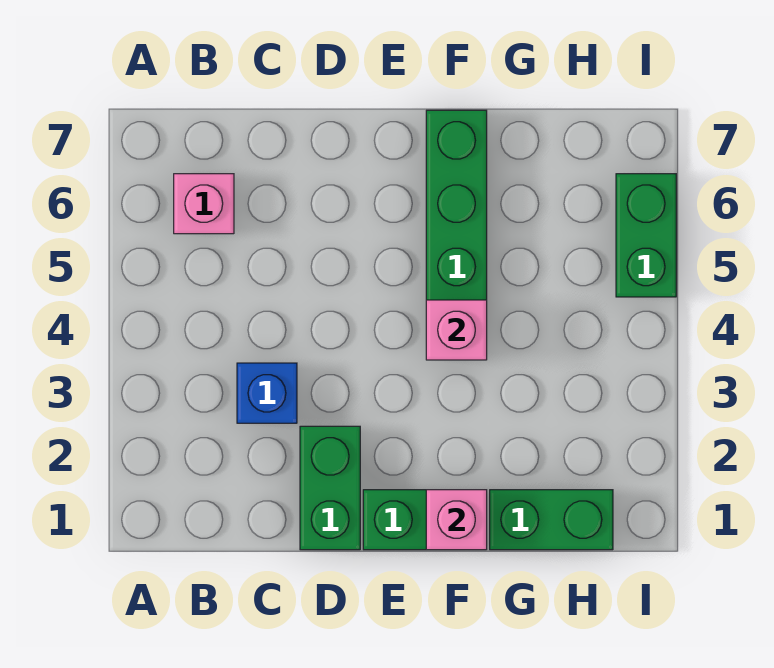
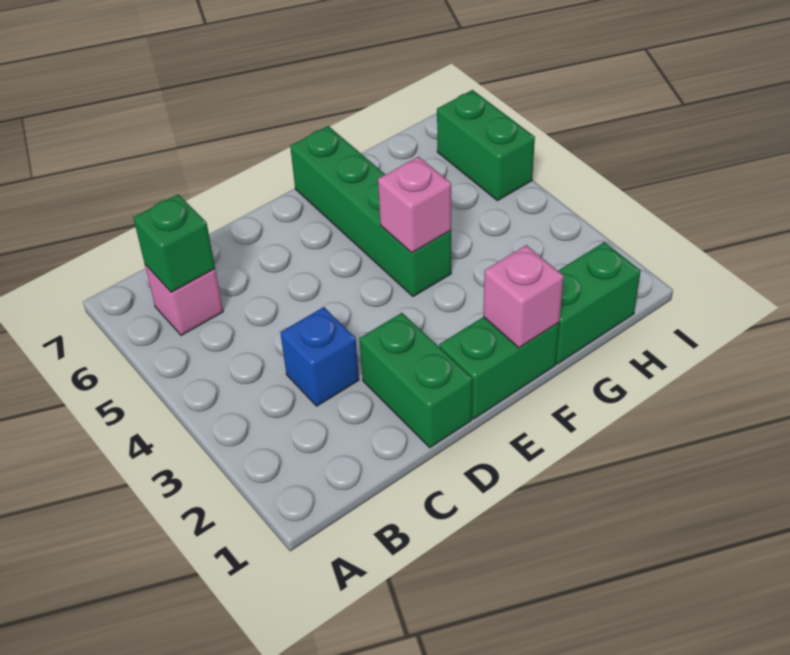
none -> green 1x1 brick [133,194,215,292]

